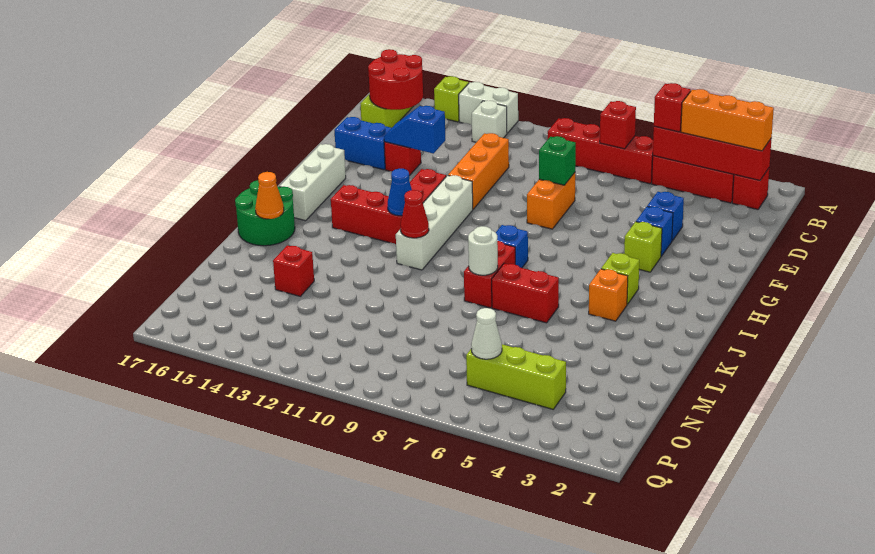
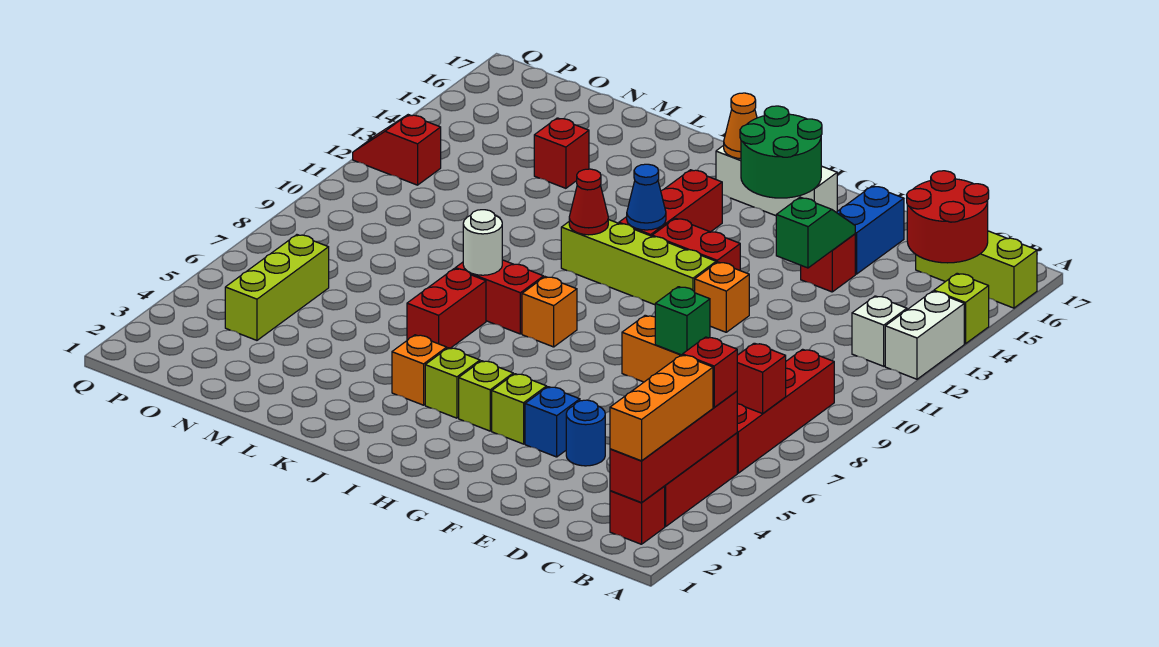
orange 1x3 brick [448,133,509,209] -> orange 1x1 brick [695,262,749,332]
blue 1x1 brick [647,192,684,241] -> blue 1x1 round brick [566,400,605,466]
blue 1x2 slope [384,106,445,154] -> green 1x2 slope [776,197,855,268]
white 1x4 brick [396,175,473,270] -> lime 1x4 brick [561,219,716,305]
none -> lime 1x1 brick [459,361,513,431]
blue 1x1 brick [496,225,528,268] -> orange 1x1 brick [522,277,577,347]
green 2x2 round brick [235,180,295,246] -> green 2x2 round brick moved to [740,106,822,198]
orange 1x1 cone [255,172,284,219] -> orange 1x1 cone moved to [724,93,757,159]
white 1x1 cone [471,308,502,359] -> none
none -> red 1x2 slope [353,115,441,185]

